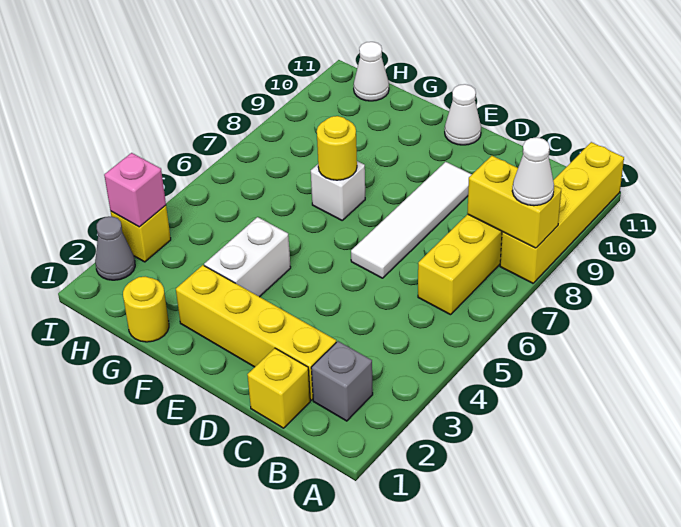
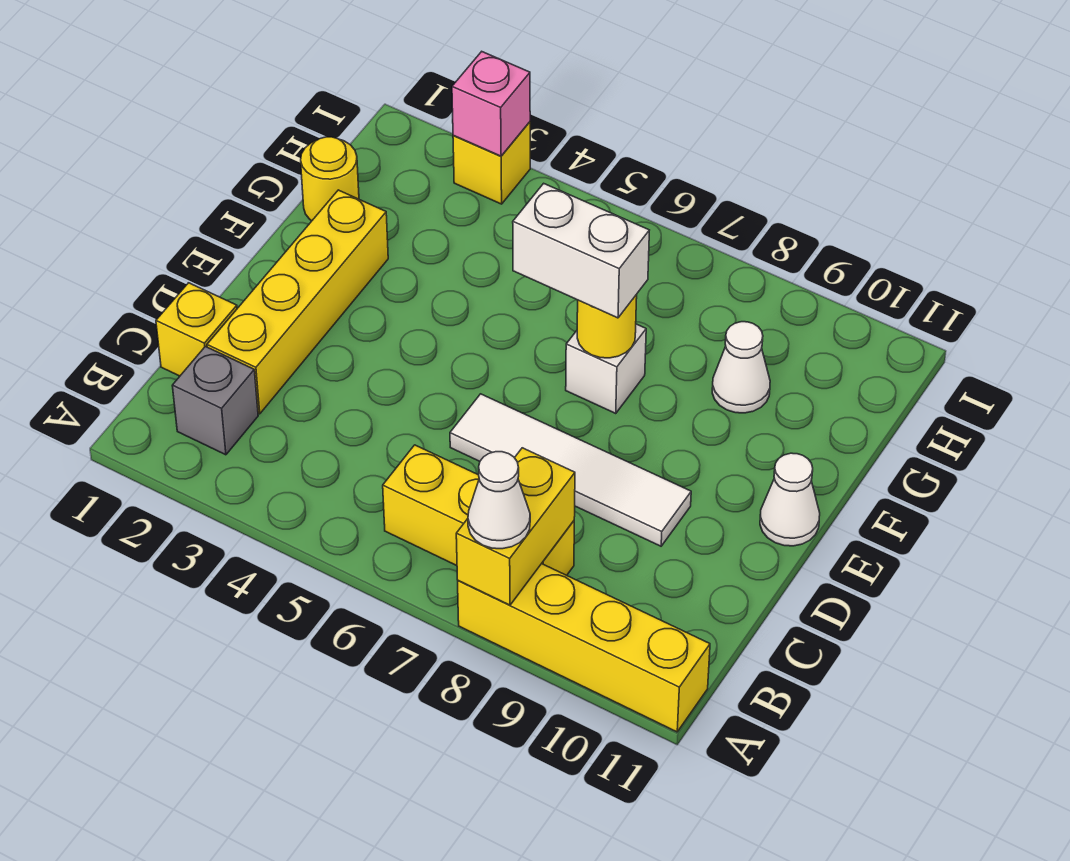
white 1x2 brick [204,217,291,297] -> white 1x2 brick moved to [513,183,649,318]
white 1x1 cone [354,42,389,101] -> white 1x1 cone moved to [712,322,770,413]
grey 1x1 cone [95,216,135,280] -> none

